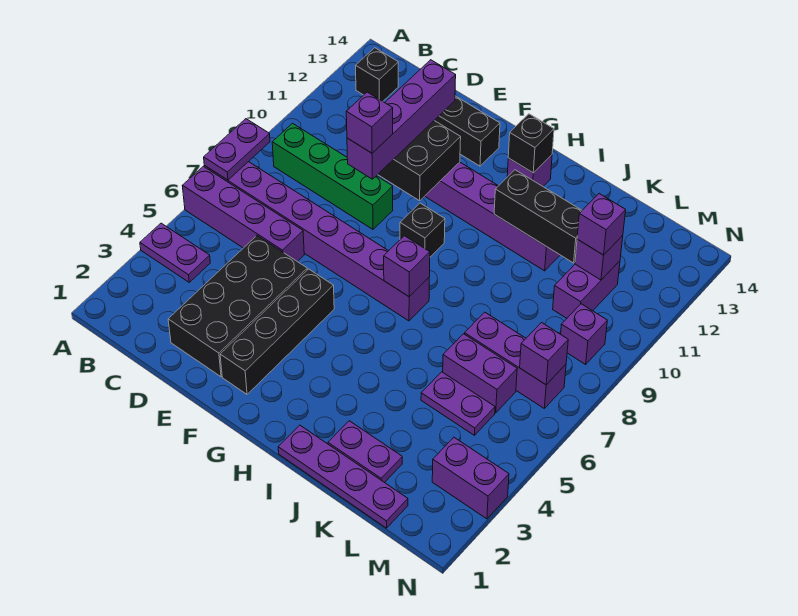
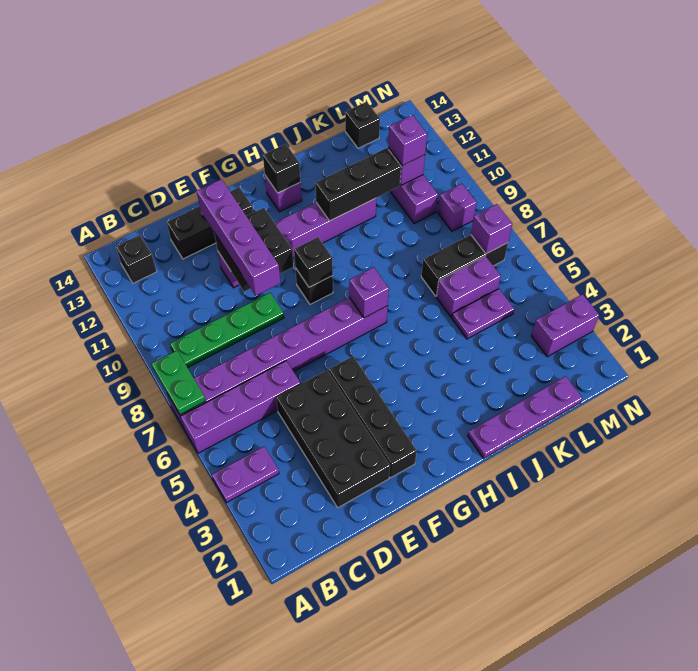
purple 1x2 plate [204,119,270,180] -> green 1x2 plate [151,351,206,414]
green 1x4 brick [272,123,393,229] -> green 1x4 plate [170,293,284,368]
purple 1x1 brick [346,92,393,153] -> none
none -> black 1x1 brick [294,237,333,287]
purple 1x2 plate [328,421,402,483] -> none
purple 1x3 brick [465,312,566,408] -> black 1x3 brick [421,235,508,296]
none -> black 1x1 brick [345,102,380,148]

